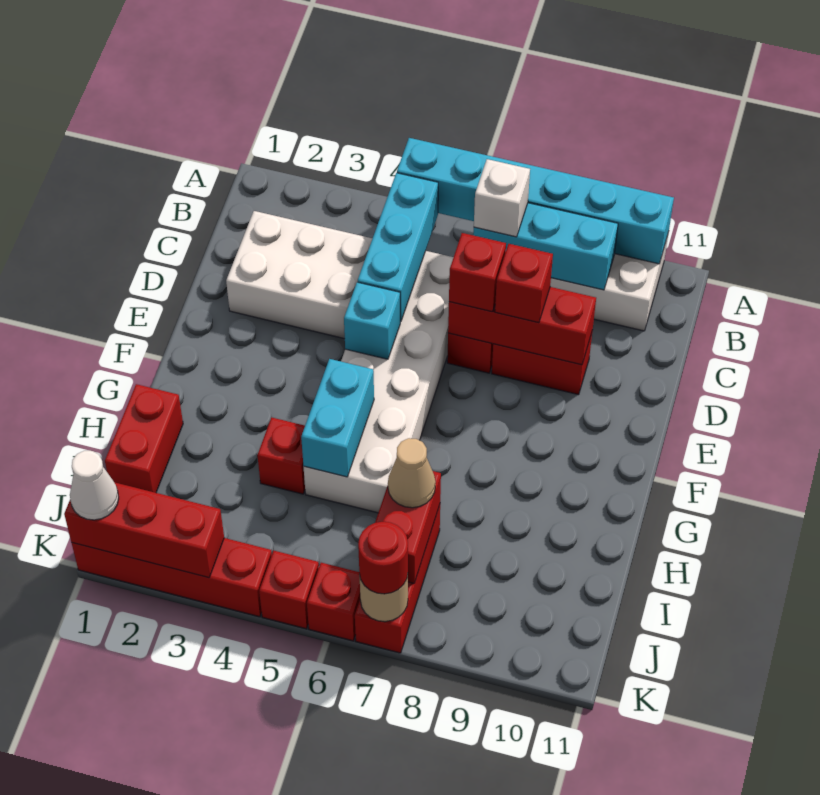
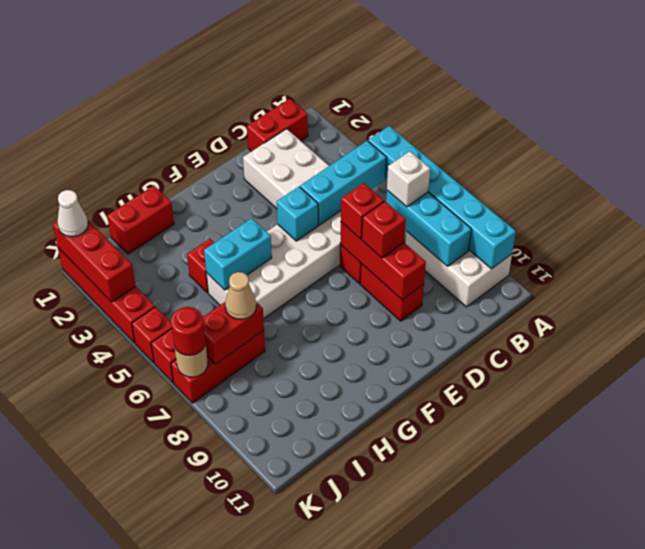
none -> red 1x2 brick [247,99,308,151]

